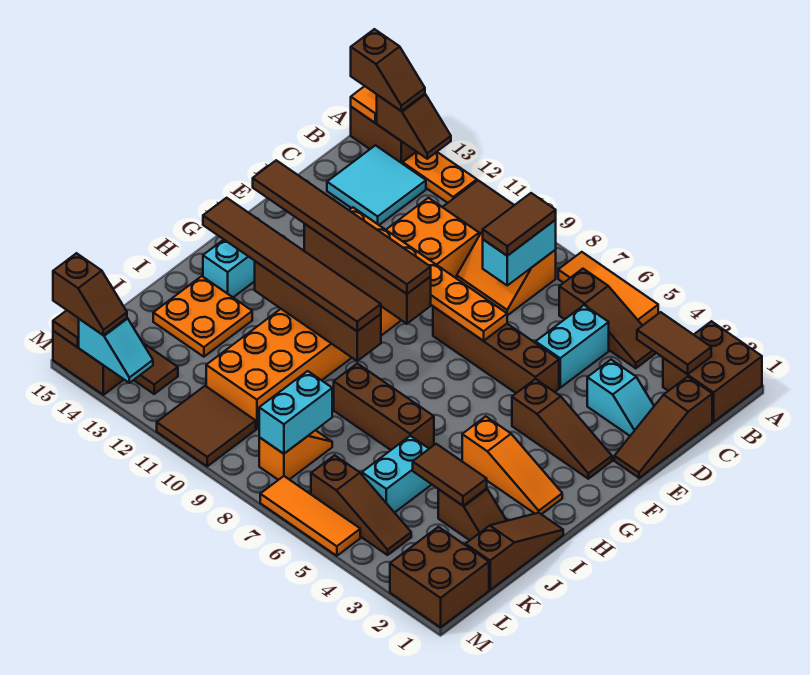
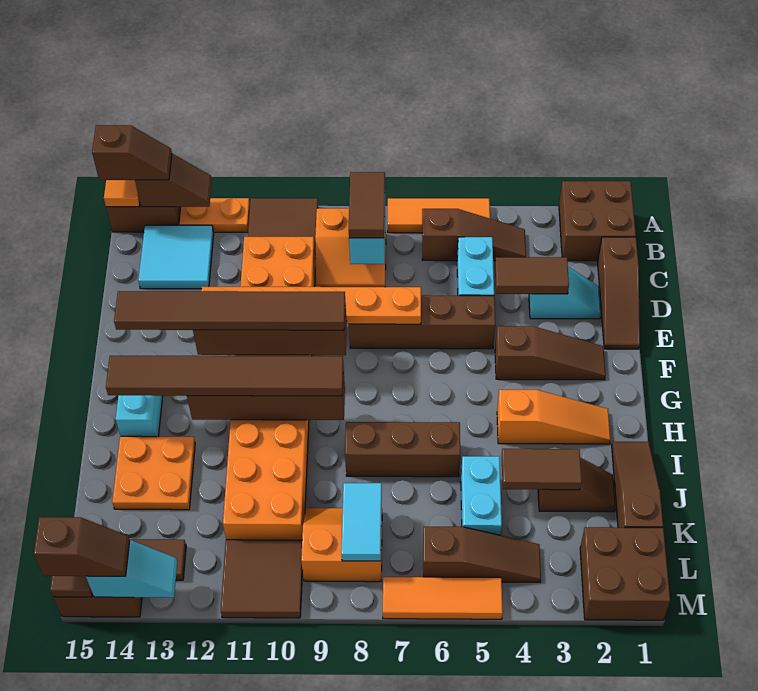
brown 1x2 tile [637,312,711,374] -> brown 1x2 tile moved to [495,257,569,294]
orange 1x2 slope [259,430,332,480] -> orange 2x2 slope [301,508,382,582]
cyan 1x2 brick [259,371,332,454] -> cyan 1x2 tile [341,483,382,561]

